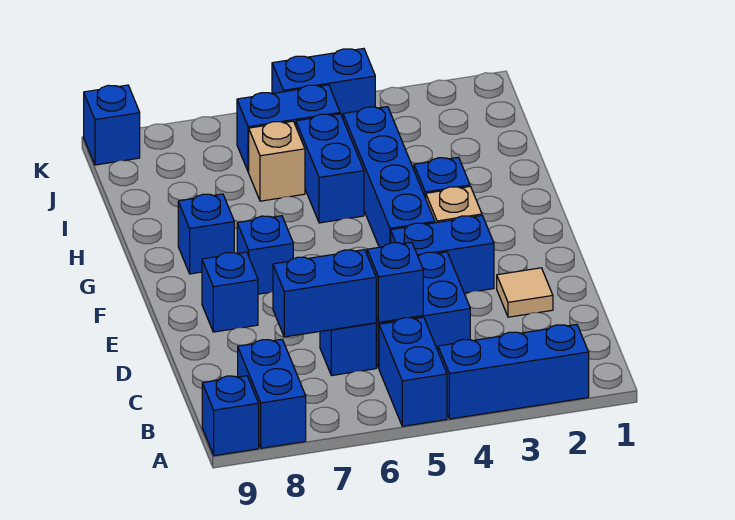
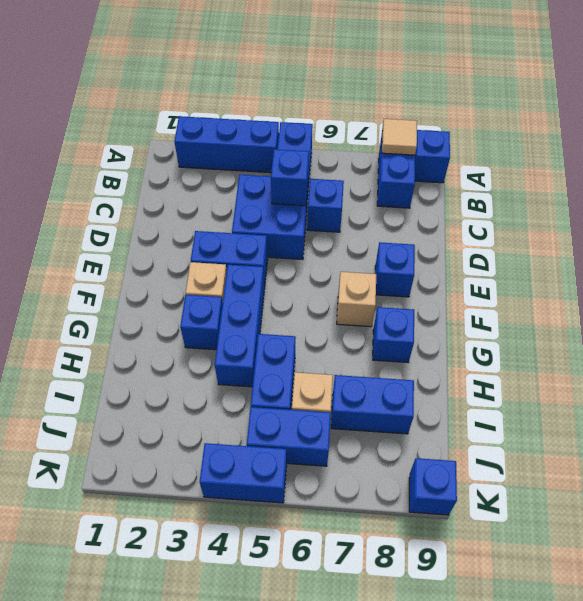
blue 1x2 brick [273,250,376,337] -> blue 1x2 brick moved to [331,375,414,434]
tan 1x1 tile [497,268,553,317] -> tan 1x1 tile moved to [382,119,417,155]
blue 1x4 brick [343,107,435,247] -> blue 1x3 brick [215,265,265,387]
blue 1x1 brick [237,216,293,294] -> tan 1x1 brick [337,272,376,327]

